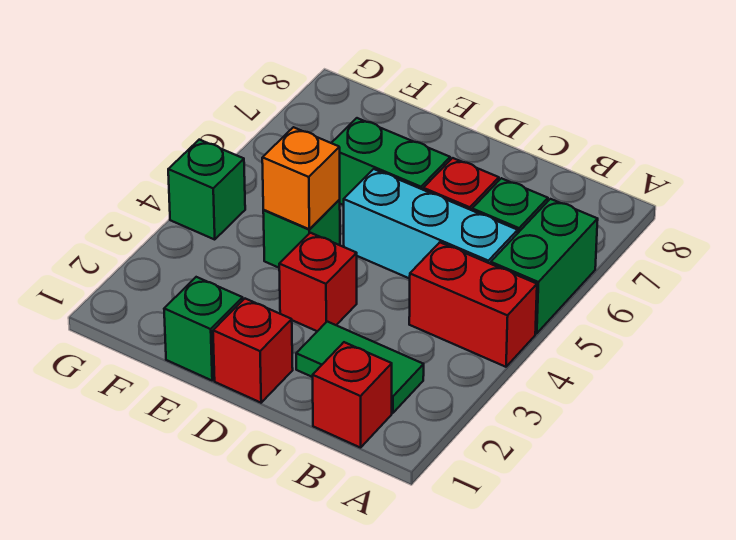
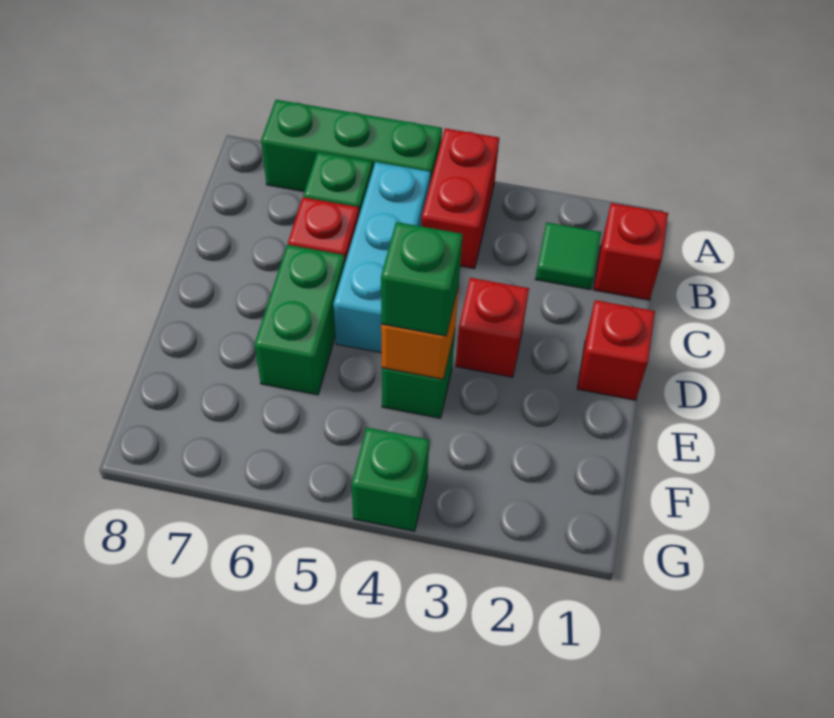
green 1x2 brick [491,199,598,333] -> green 1x3 brick [261,100,442,192]
green 1x2 tile [296,322,424,413] -> green 1x1 tile [536,222,601,290]
green 1x1 brick [164,277,243,380] -> green 1x1 brick moved to [381,222,463,336]

